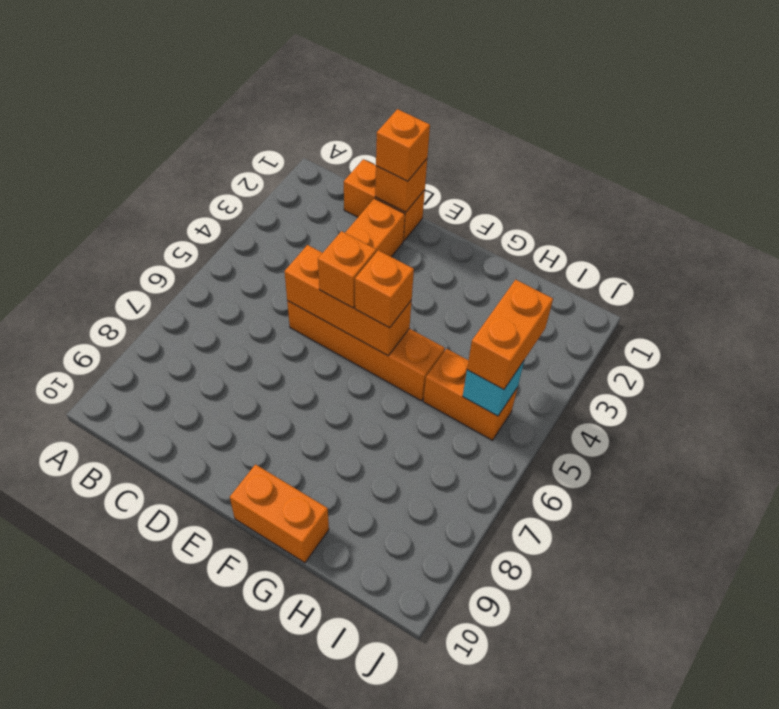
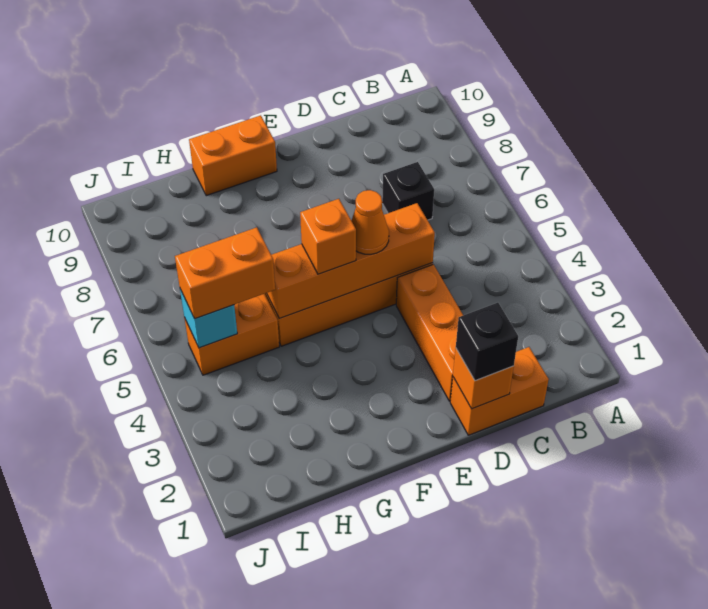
none -> black 1x1 brick [382,162,434,220]
orange 1x1 brick [376,109,430,181] -> black 1x1 brick [456,303,518,381]
orange 1x3 brick [285,245,412,356] -> orange 1x4 brick [267,203,435,318]
orange 1x1 brick [318,231,376,308] -> orange 1x1 cone [351,190,389,254]
orange 1x2 brick [467,280,553,390] -> orange 1x2 brick turned to [175,227,275,319]

